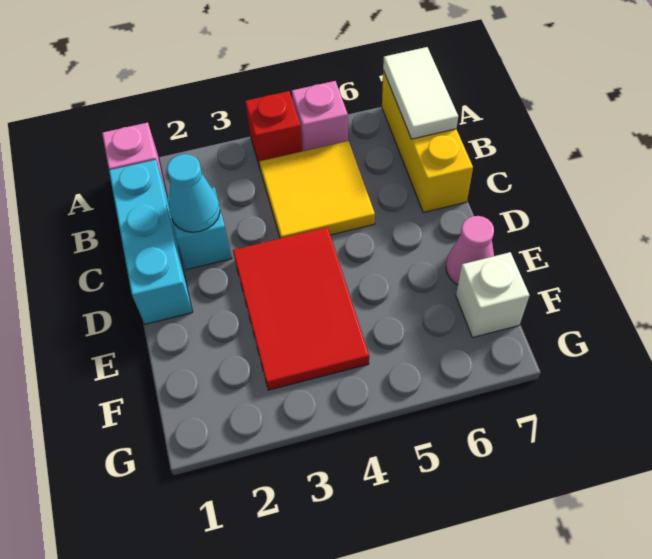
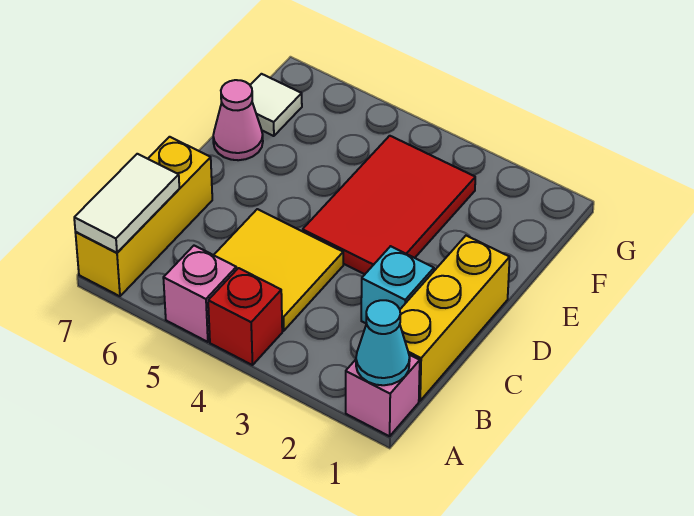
cyan 1x3 brick [109,160,192,324] -> yellow 1x3 brick [400,236,510,401]
cyan 1x1 cone [167,154,220,232] -> cyan 1x1 cone moved to [356,300,410,385]
white 1x1 brick [456,252,529,338] -> white 1x1 tile [250,74,302,136]

